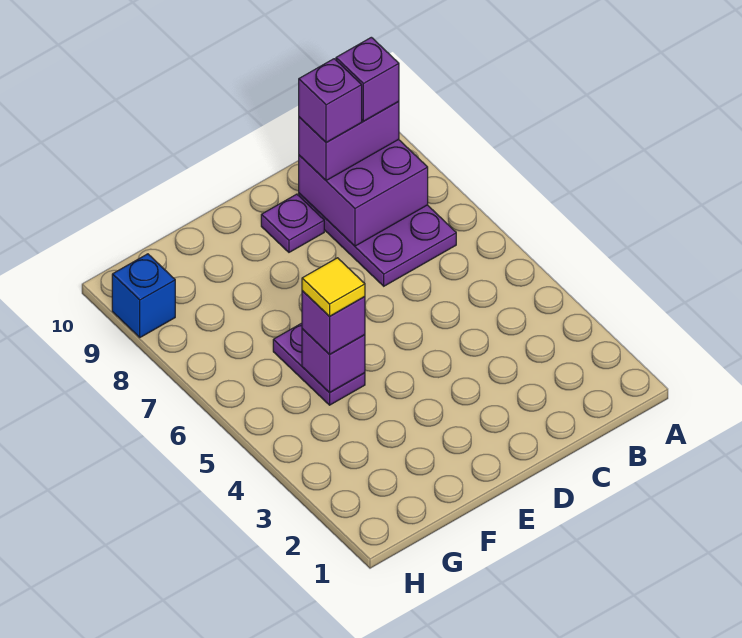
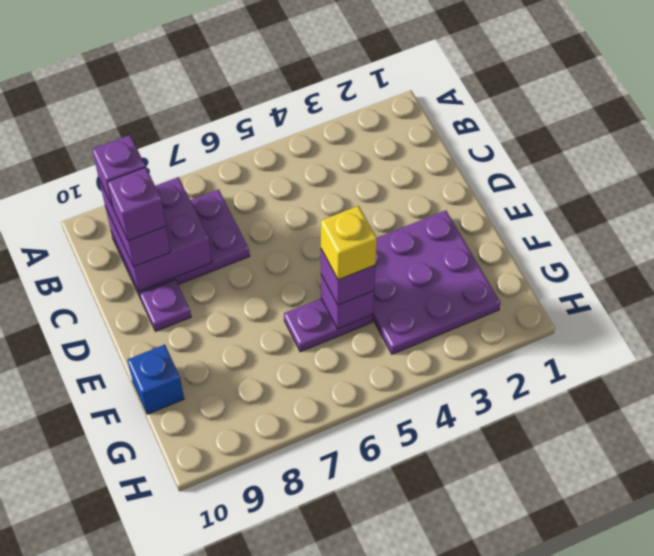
none -> purple 3x3 plate [373,210,500,354]
yellow 1x1 tile [302,258,365,316] -> yellow 1x1 brick [321,206,377,280]
blue 1x1 brick [112,254,175,337] -> blue 1x1 brick moved to [128,345,184,414]

